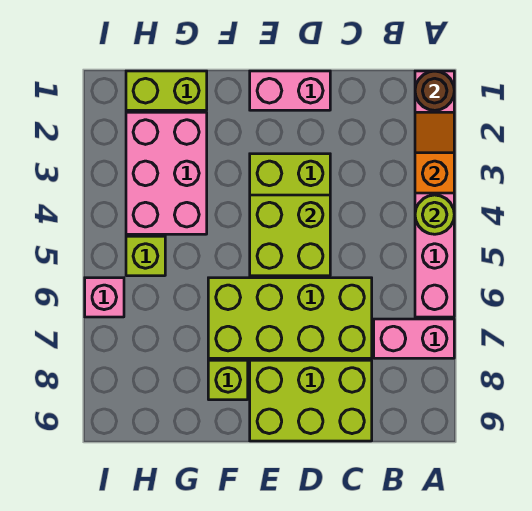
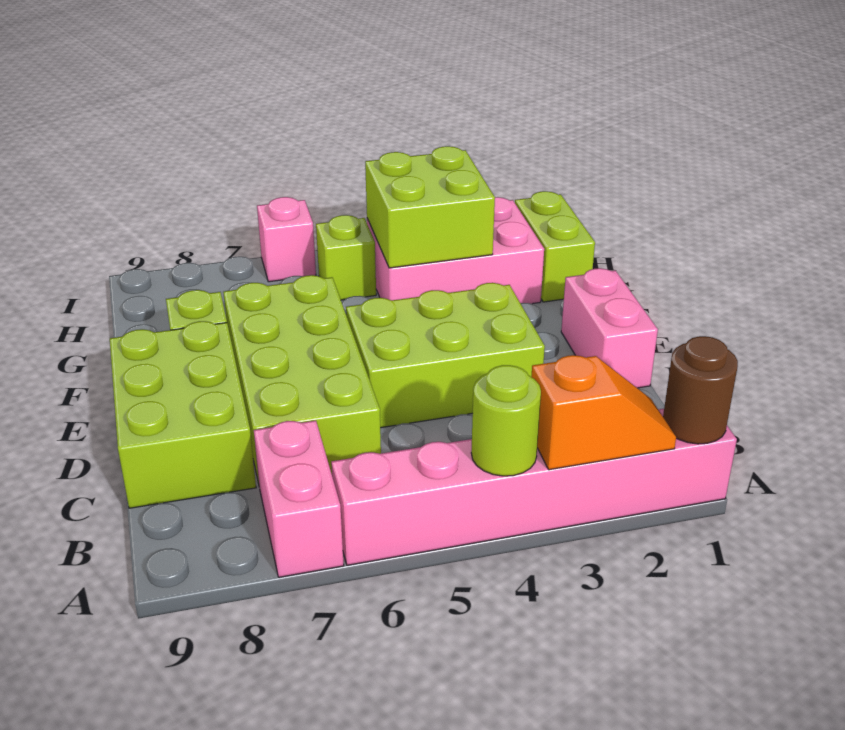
lime 2x2 brick [250,195,330,276] -> lime 2x2 brick moved to [365,146,495,268]

